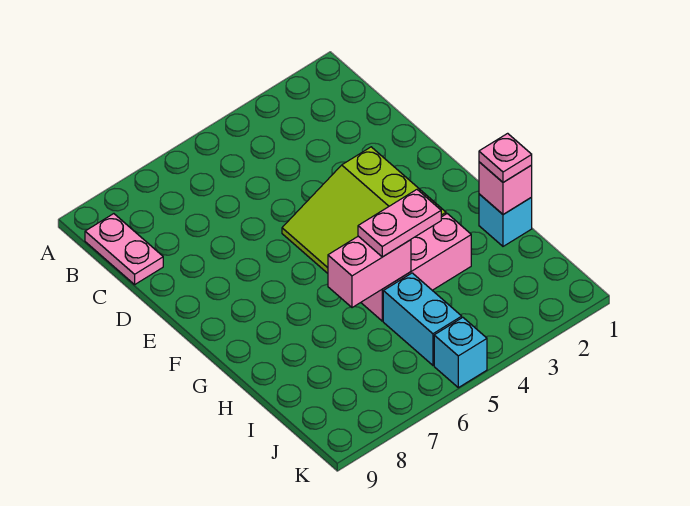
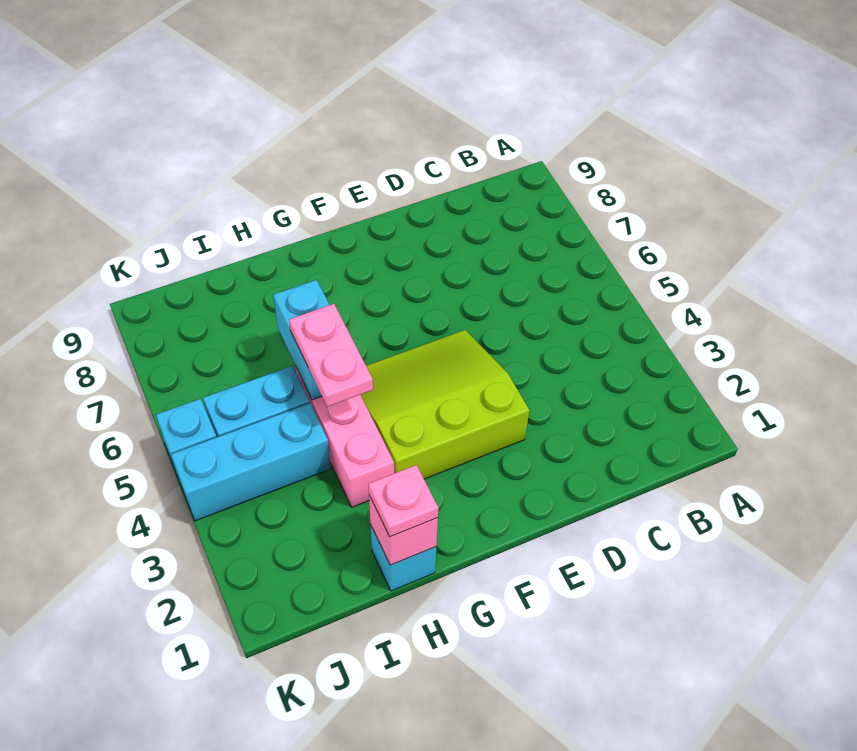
pink 1x2 plate [85,214,163,284] -> none
pink 1x2 brick [328,236,411,308] -> cyan 1x2 brick [273,280,329,400]
none -> cyan 1x3 brick [171,403,331,521]

